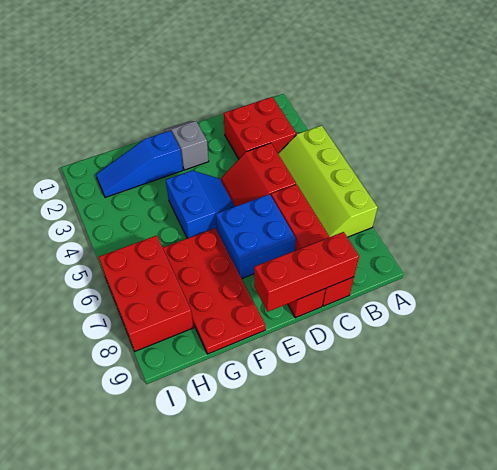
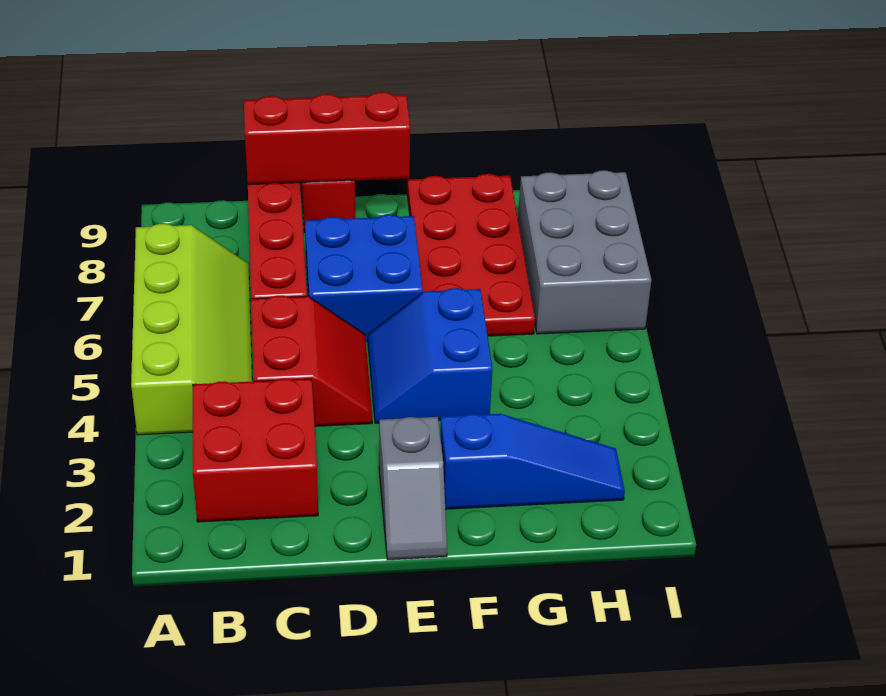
red 2x3 brick [99,235,194,351] -> grey 2x3 brick [518,170,651,334]

